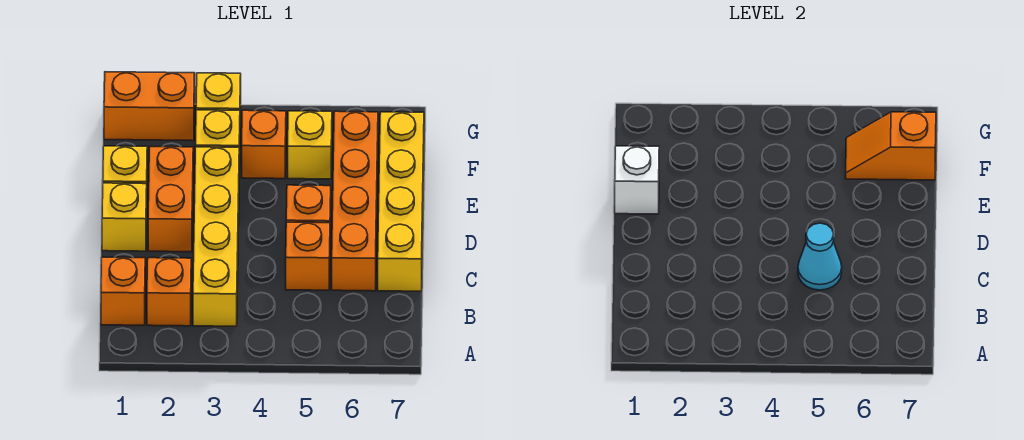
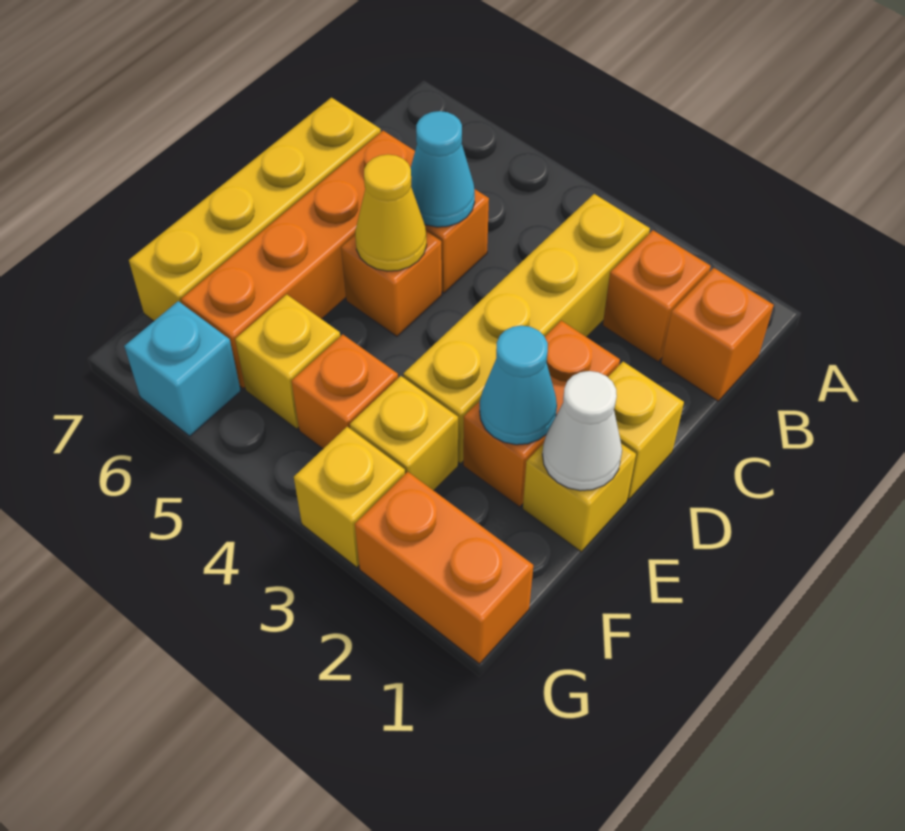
none -> yellow 1x1 cone [355,154,427,271]
white 1x1 brick [615,146,659,214] -> white 1x1 cone [542,371,622,491]
none -> cyan 1x1 cone [480,326,557,445]
orange 1x2 slope [846,112,936,180] -> none
none -> cyan 1x1 brick [124,301,241,436]

